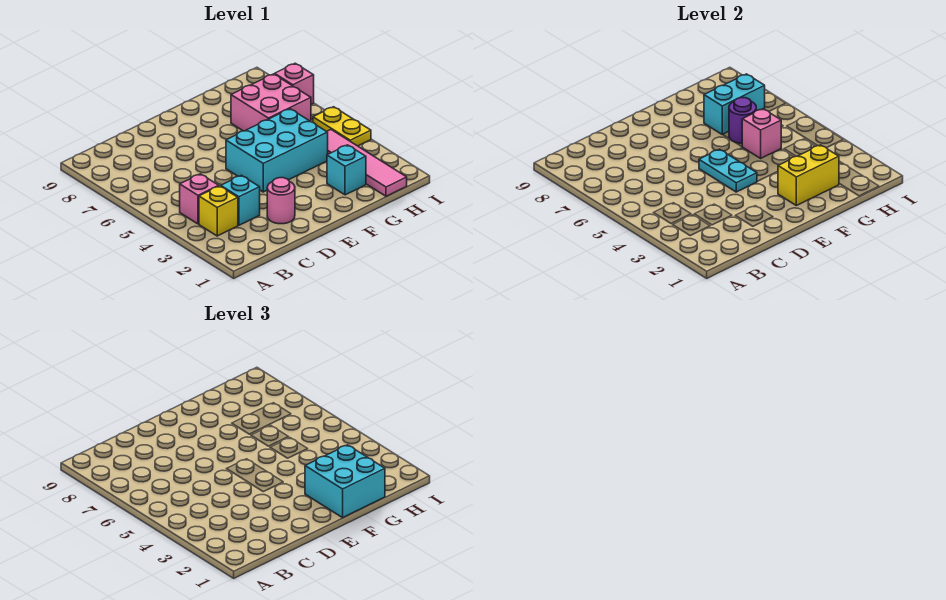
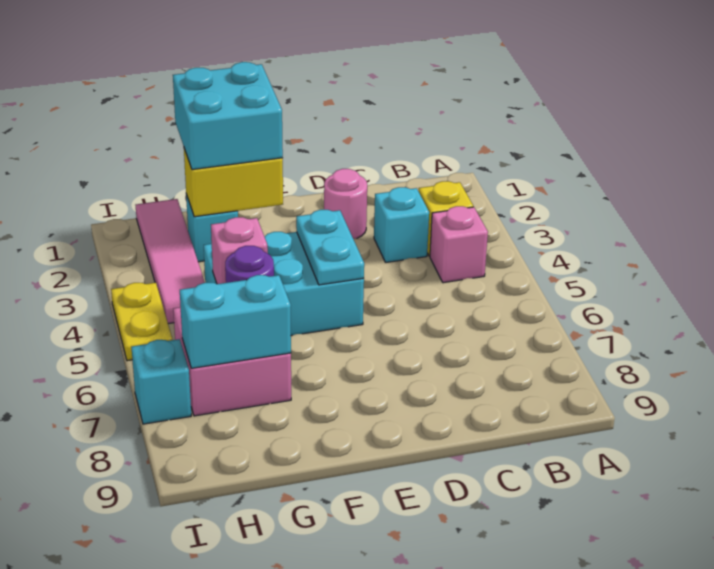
pink 1x1 brick [275,63,314,104] -> cyan 1x1 brick [132,339,191,424]

